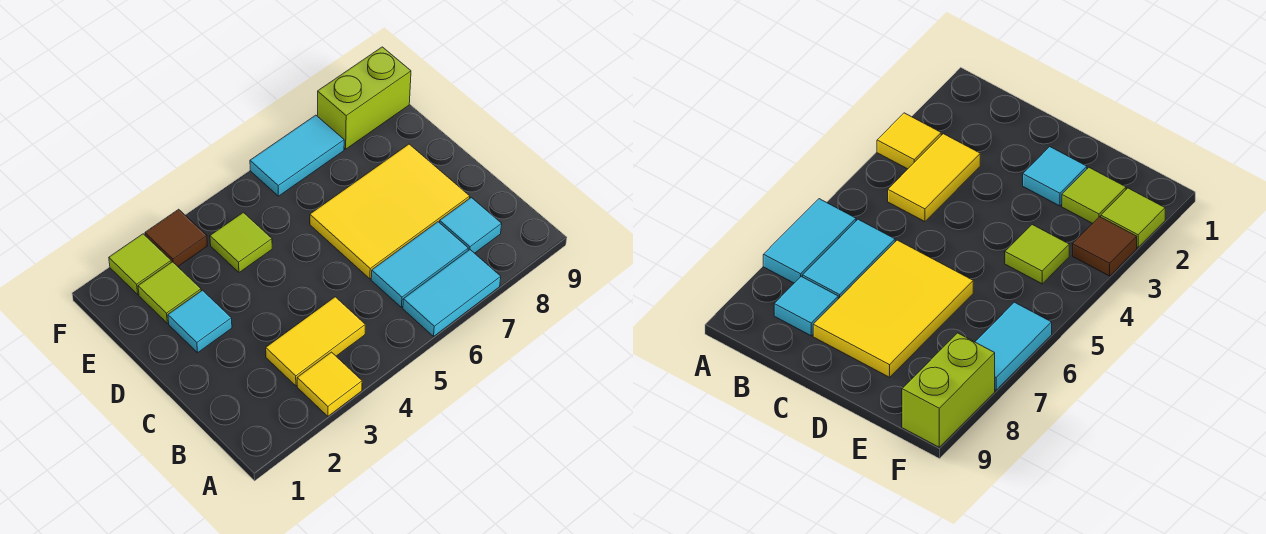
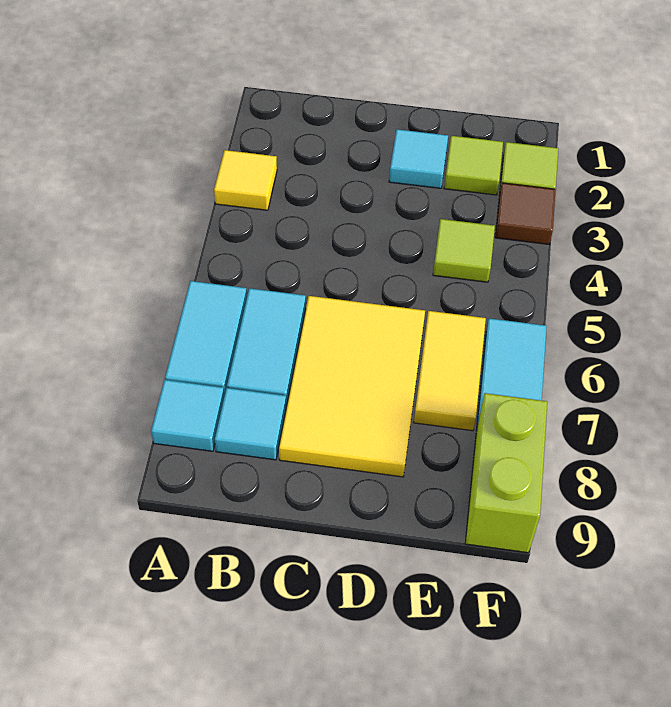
none -> cyan 1x1 tile [151,380,224,451]
yellow 1x2 tile [266,297,365,386] -> yellow 1x2 tile moved to [414,311,486,431]

